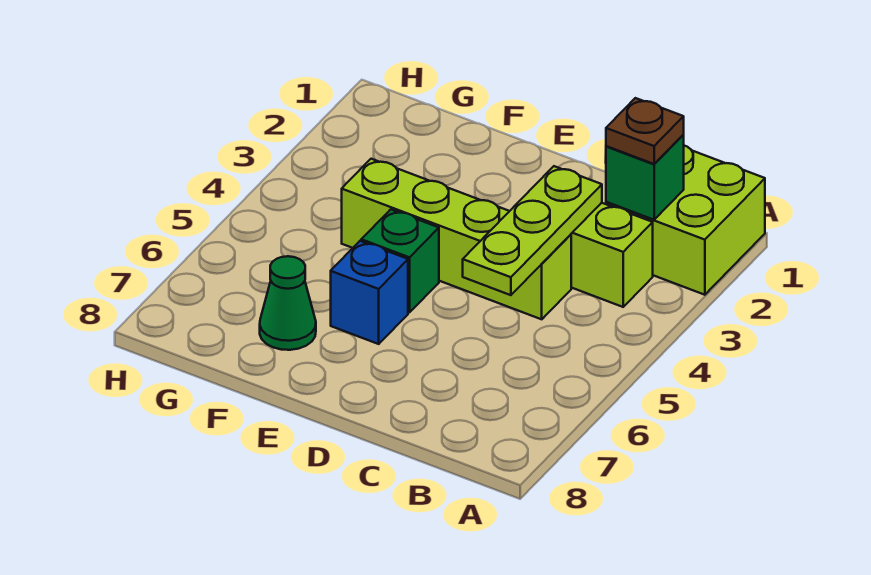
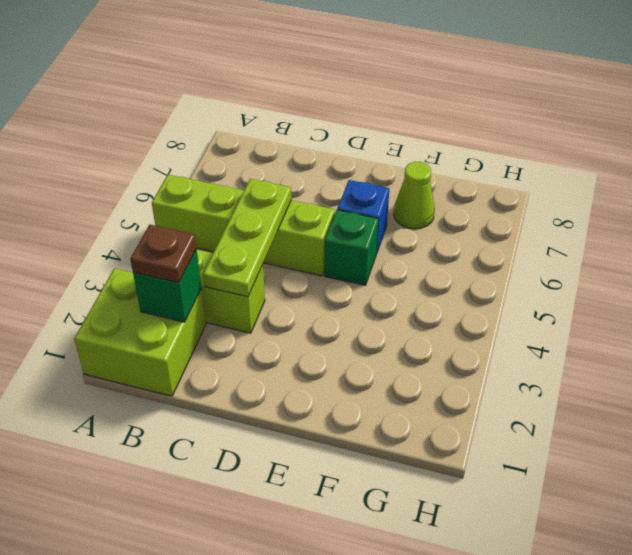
lime 1x4 brick [342,159,571,319] -> lime 1x4 brick moved to [152,175,335,276]
green 1x1 cone [260,256,316,350] -> lime 1x1 cone [394,162,435,229]

